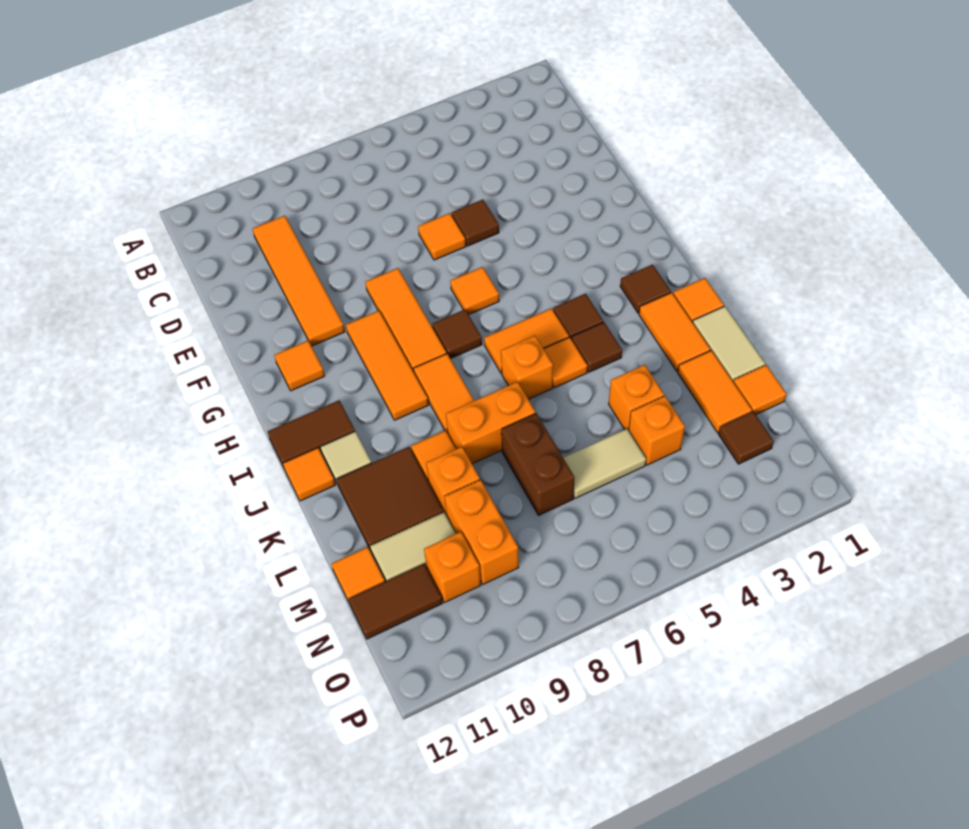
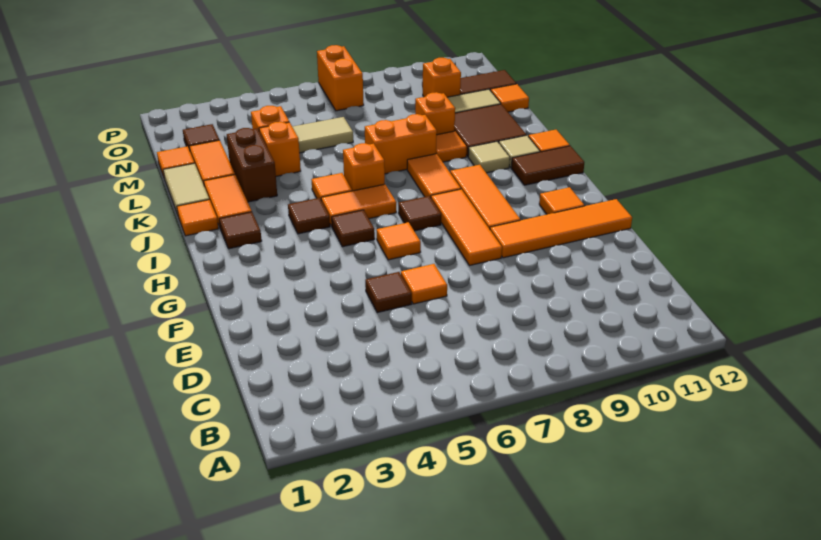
orange 1x4 tile [253,216,345,346] -> orange 1x4 tile turned to [490,199,632,258]
brown 1x1 tile [571,322,622,372] -> brown 1x1 tile moved to [332,210,375,247]
none -> tan 1x1 tile [468,142,510,173]
brown 1x2 brick [501,413,575,515] -> brown 1x2 brick moved to [227,128,277,202]
orange 1x2 brick [444,480,519,584] -> orange 1x2 brick moved to [317,45,364,111]

